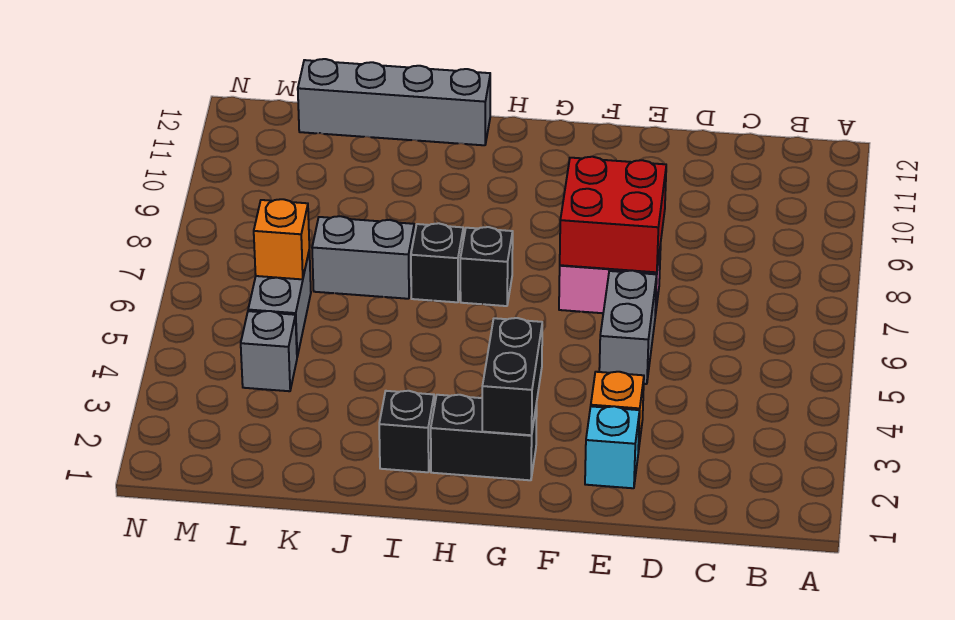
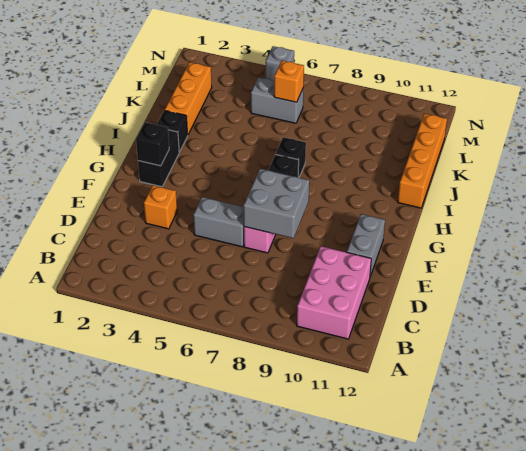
none -> pink 2x3 brick [297,246,371,339]
cyan 1x1 brick [585,406,640,488] -> none
red 2x2 brick [560,157,666,272] -> grey 2x2 brick [243,169,309,238]
black 1x2 brick [482,318,542,435] -> black 1x1 brick [136,122,169,166]
grey 1x4 brick [298,59,490,145] -> orange 1x4 brick [398,114,447,208]
none -> orange 1x3 brick [165,62,212,134]
grey 1x2 brick [312,216,414,299] -> grey 1x2 brick moved to [347,214,385,277]
grey 1x1 brick [241,311,297,391] -> grey 1x1 brick moved to [266,46,294,81]

